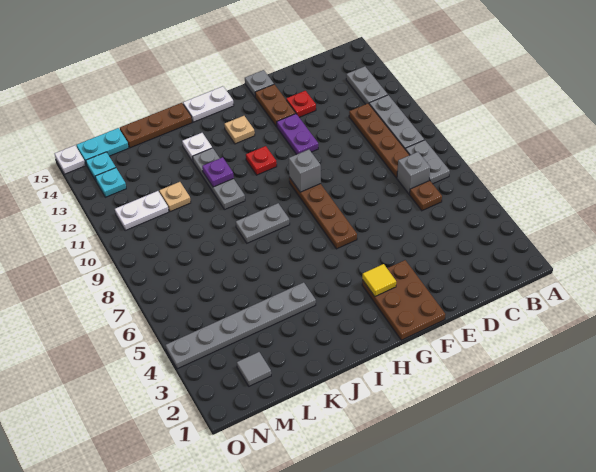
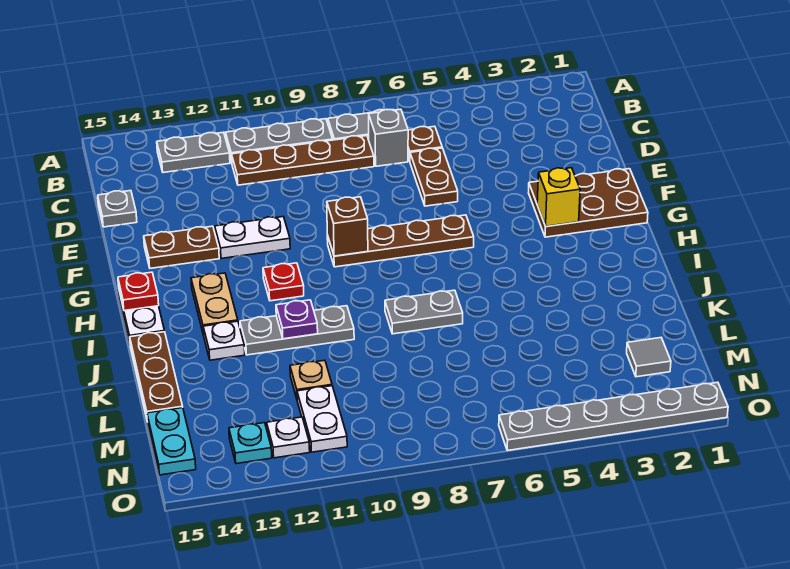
none -> brown 1x2 plate [410,148,458,206]
red 1x1 plate [286,91,316,117] -> red 1x1 plate moved to [118,272,159,311]
purple 1x2 plate [277,114,318,155] -> white 1x2 plate [215,217,290,259]
grey 1x1 plate [245,70,274,97] -> grey 1x1 plate moved to [98,191,137,227]
yellow 1x1 tile [362,264,396,296] -> yellow 1x1 brick [537,168,580,226]
grey 1x1 brick [289,150,321,192] -> brown 1x1 brick [327,197,368,256]
tan 1x1 plate [224,116,255,144] -> tan 1x2 plate [191,273,238,335]
grey 1x2 plate [236,203,290,243] -> grey 1x2 plate turned to [385,290,463,334]
grey 1x6 plate [166,282,316,369] -> grey 1x6 plate turned to [499,382,728,451]
cyan 1x1 plate [86,152,116,180] -> none
white 1x1 plate [55,145,85,174] -> white 1x1 plate moved to [267,417,310,458]

